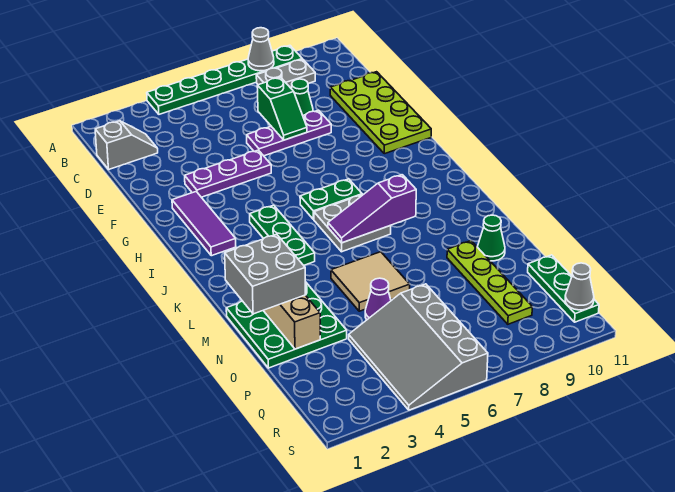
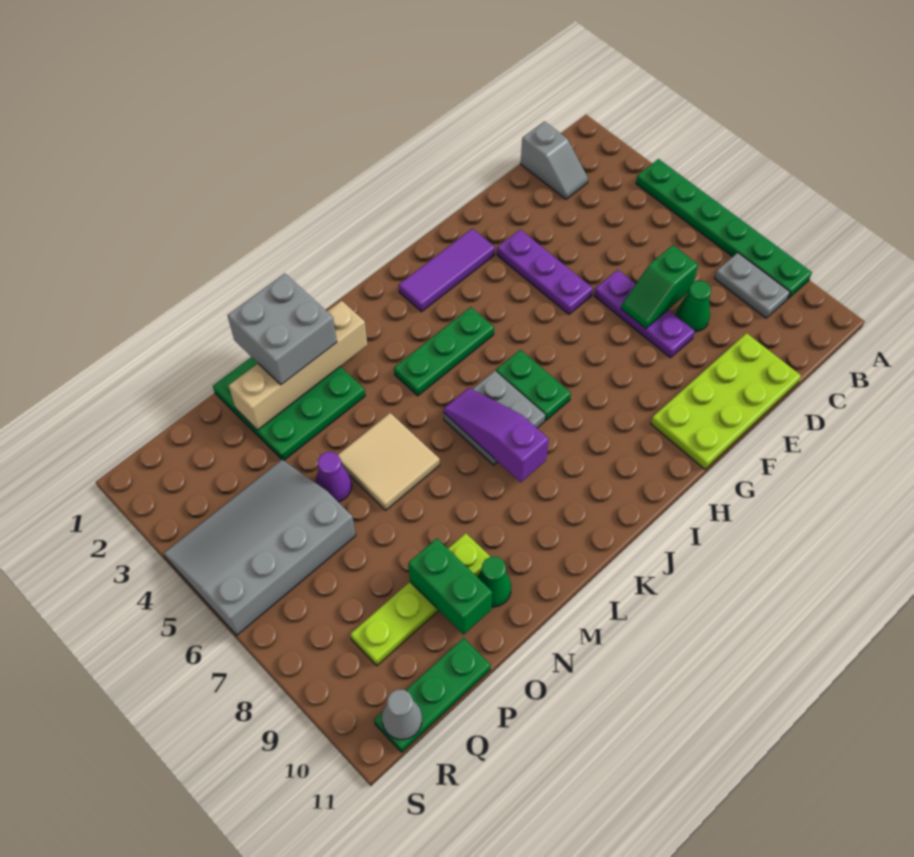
grey 1x1 cone [248,28,274,71] -> none
none -> green 1x2 brick [408,538,492,635]

